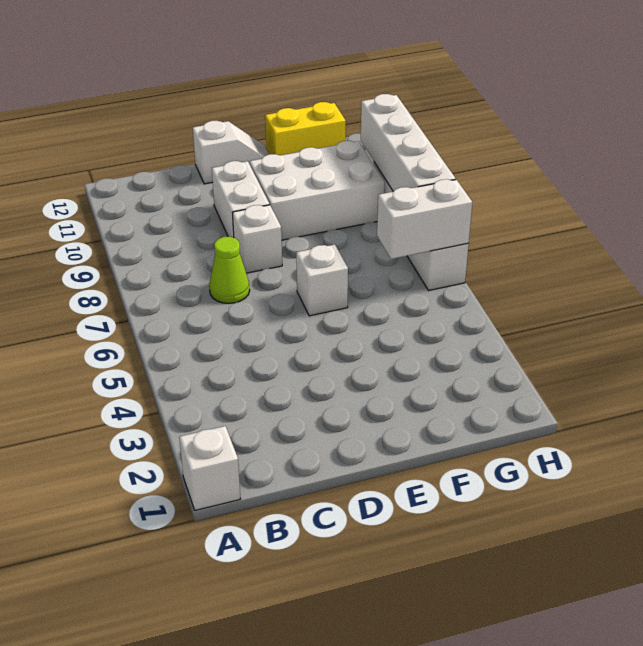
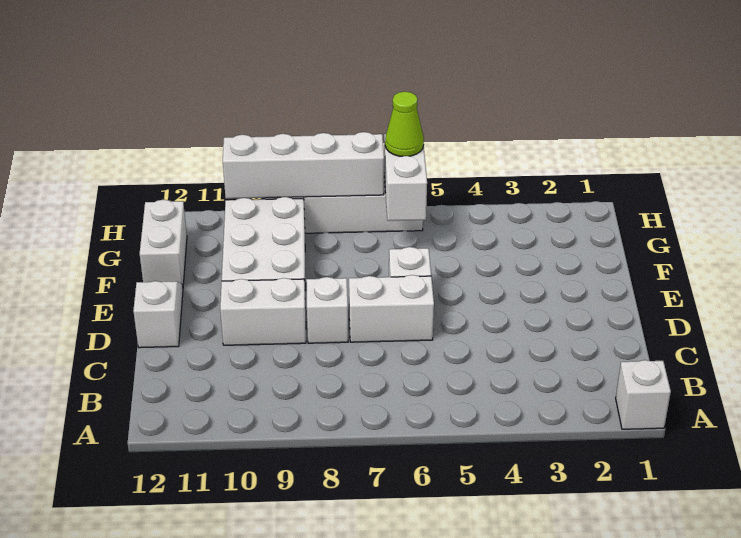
lime 1x1 cone [209,237,250,304] -> lime 1x1 cone moved to [385,92,424,156]
none -> white 1x2 brick [349,275,434,342]
yellow 1x2 brick [265,102,346,155] -> white 1x2 brick [140,200,187,286]

